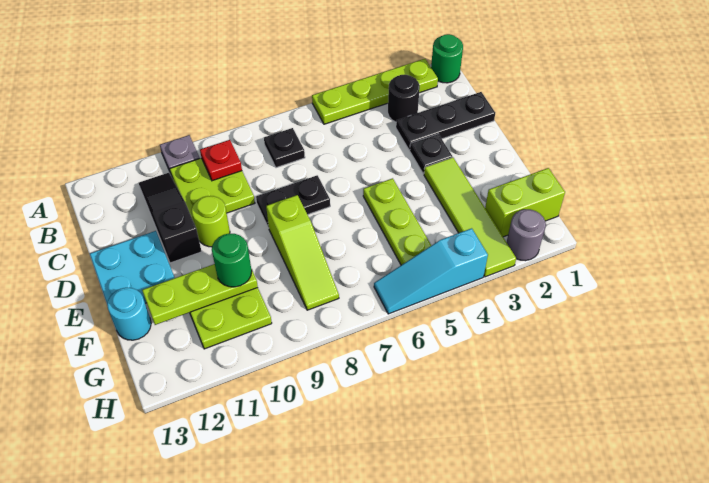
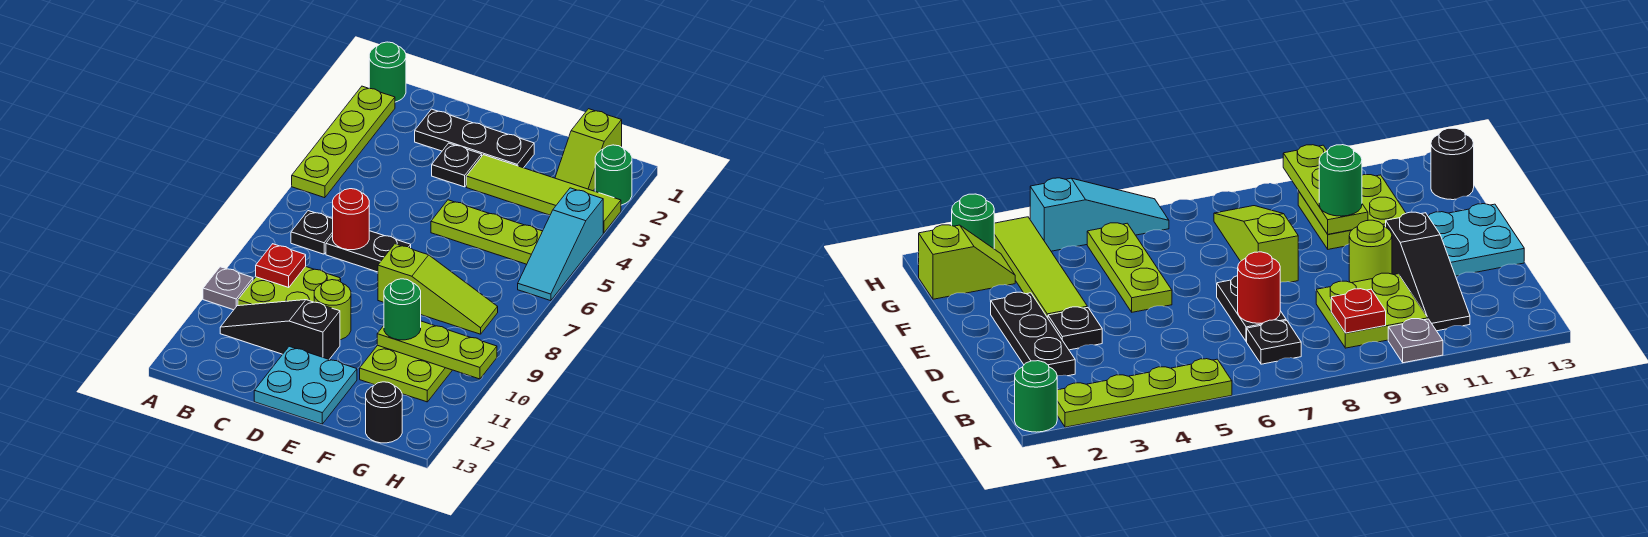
black 1x1 round brick [388,74,420,122] -> black 1x1 round brick moved to [366,382,402,443]
black 1x3 plate [396,92,495,150] -> black 1x3 plate turned to [415,109,534,168]
none -> red 1x1 round brick [333,189,369,250]
black 1x2 plate [256,175,330,228] -> black 1x2 plate turned to [326,231,411,272]
lime 1x3 plate [142,264,258,325] -> lime 1x3 plate turned to [377,321,497,379]
cyan 1x1 round brick [107,288,151,340] -> none
lime 1x2 brick [485,168,565,237] -> lime 1x2 slope [555,109,622,191]
grey 1x1 round brick [507,209,546,261] -> green 1x1 round brick [595,145,632,205]

